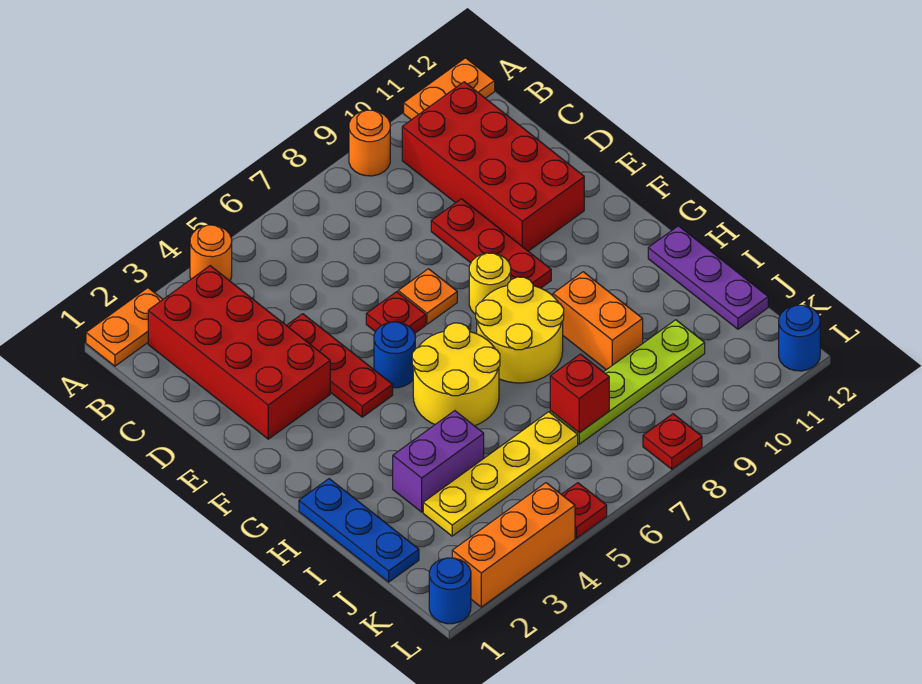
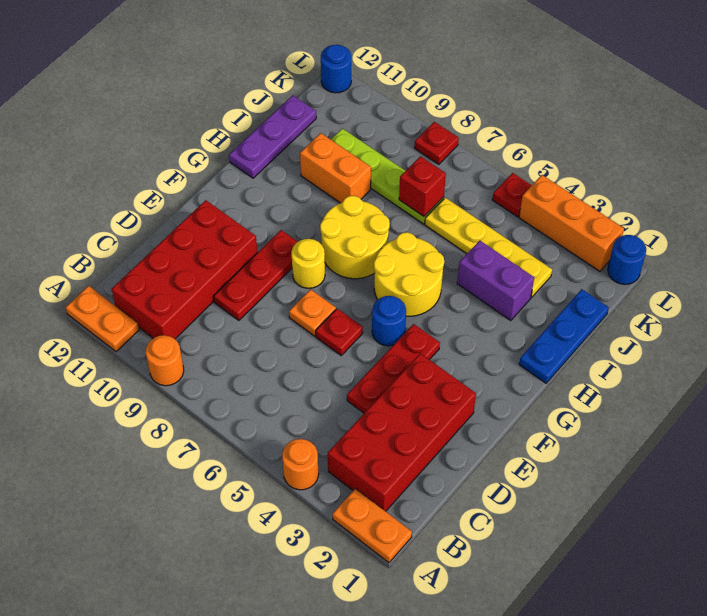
orange 1x2 brick [553,272,643,370] -> orange 1x2 brick turned to [300,133,371,203]

